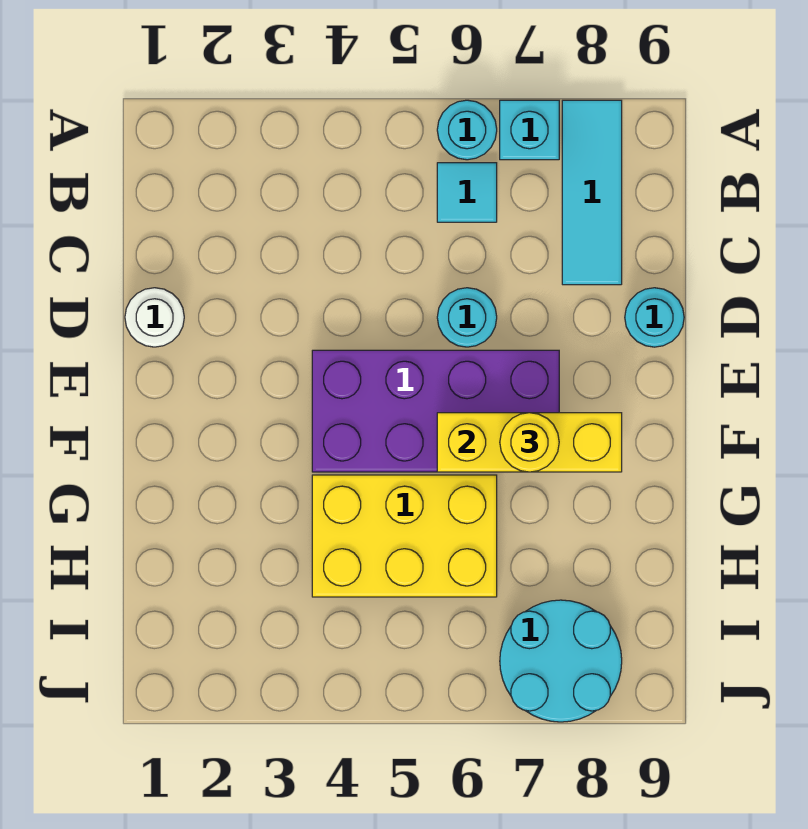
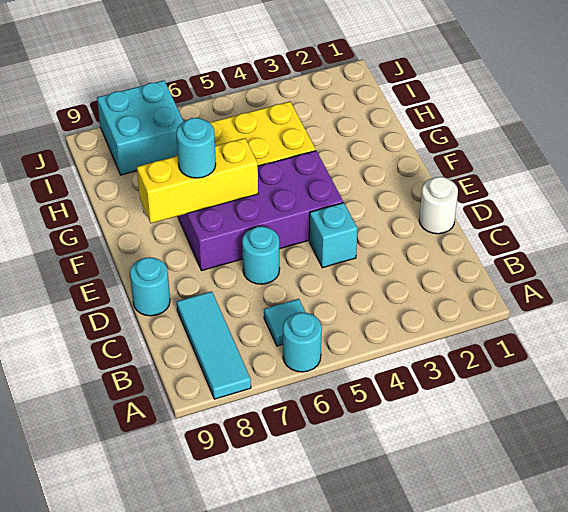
cyan 1x1 brick [500,100,559,160] -> cyan 1x1 brick moved to [309,203,357,268]
yellow 1x1 round brick [500,413,559,472] -> cyan 1x1 round brick [176,118,216,178]
cyan 2x2 round brick [500,600,622,722] -> cyan 2x2 brick [97,80,184,175]

